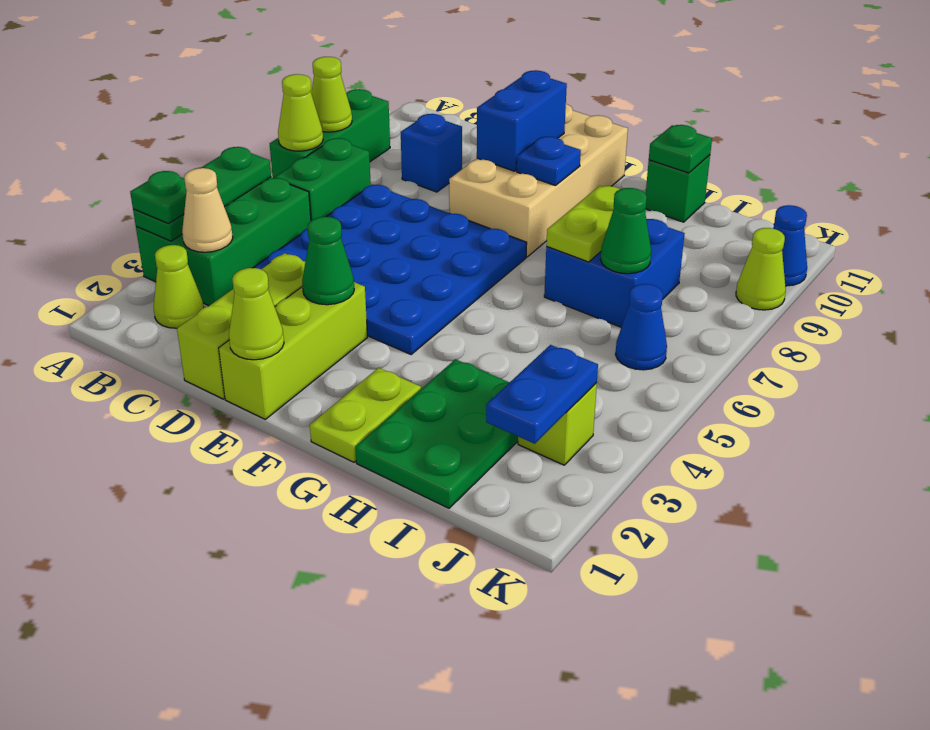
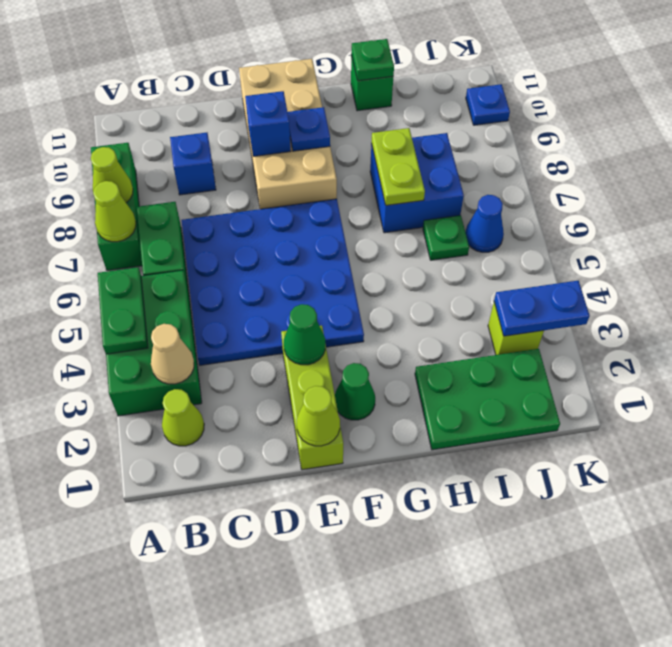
green 1x3 plate [133,147,271,241] -> green 1x2 plate [98,267,148,354]
green 1x1 plate [130,171,187,224] -> green 1x1 plate moved to [423,215,469,260]
lime 1x3 brick [177,253,305,399] -> none
blue 1x2 brick [477,70,567,171] -> blue 1x1 brick [245,91,291,156]
lime 1x2 plate [310,368,421,462] -> none
green 2x3 plate [355,359,518,508] -> green 2x3 plate turned to [415,349,560,450]
green 1x1 cone [600,188,651,274] -> green 1x1 cone moved to [335,363,375,420]
blue 1x2 plate [486,345,598,444] -> blue 1x2 plate turned to [494,281,590,336]
lime 1x1 cone [736,228,786,310] -> none
blue 1x1 cone [773,205,807,286] -> blue 1x1 plate [466,84,510,125]

